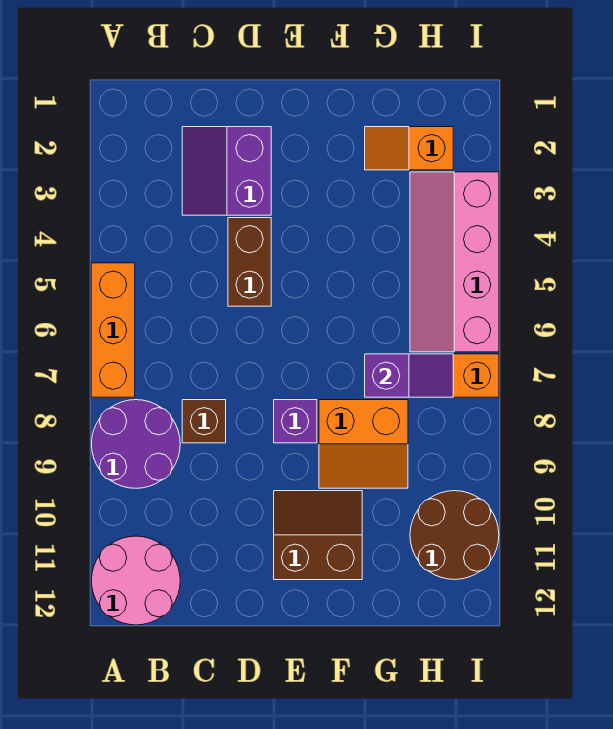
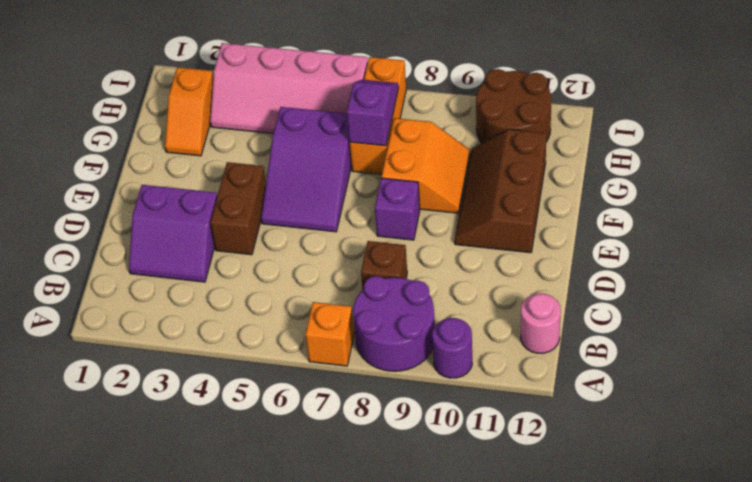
orange 1x3 brick [91,263,135,397] -> orange 1x1 brick [305,302,354,366]
none -> purple 1x1 round brick [432,318,472,378]
pink 2x2 round brick [91,536,180,625] -> pink 1x1 round brick [521,293,561,353]
brown 1x2 brick [228,218,271,306] -> brown 1x2 brick turned to [210,162,266,255]
none -> purple 2x3 slope [261,107,352,232]
brown 2x2 slope [274,491,362,580] -> brown 2x3 slope [455,129,546,253]

